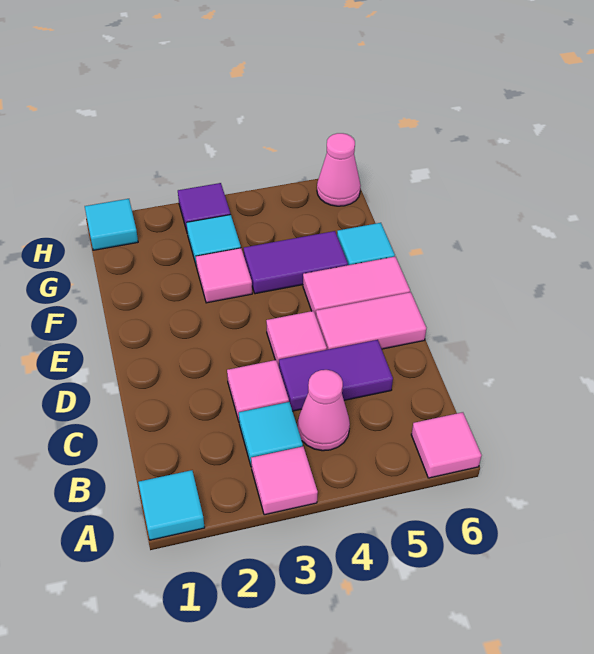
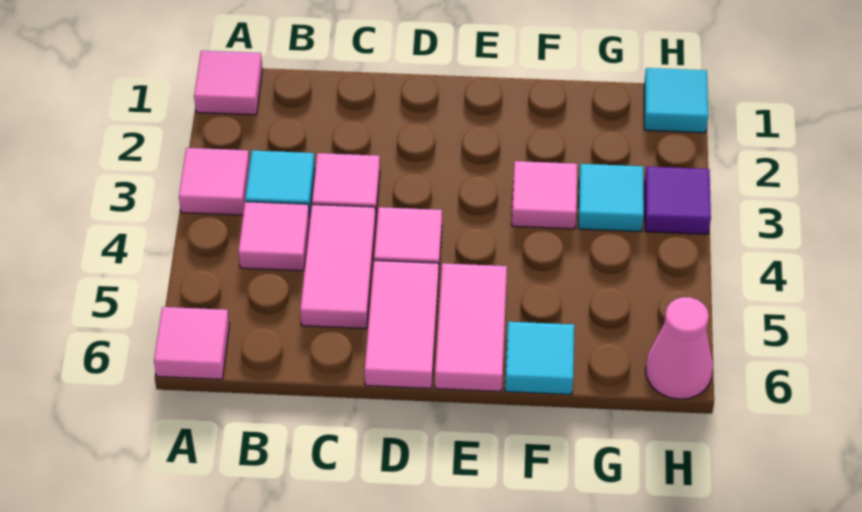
cyan 1x1 tile [138,470,205,540] -> pink 1x1 tile [194,51,262,115]
pink 1x1 cone [298,370,350,451] -> pink 1x1 tile [238,202,309,271]
purple 1x2 tile [279,340,393,411] -> pink 1x2 tile [300,205,376,328]
purple 1x2 tile [244,231,348,294] -> none

